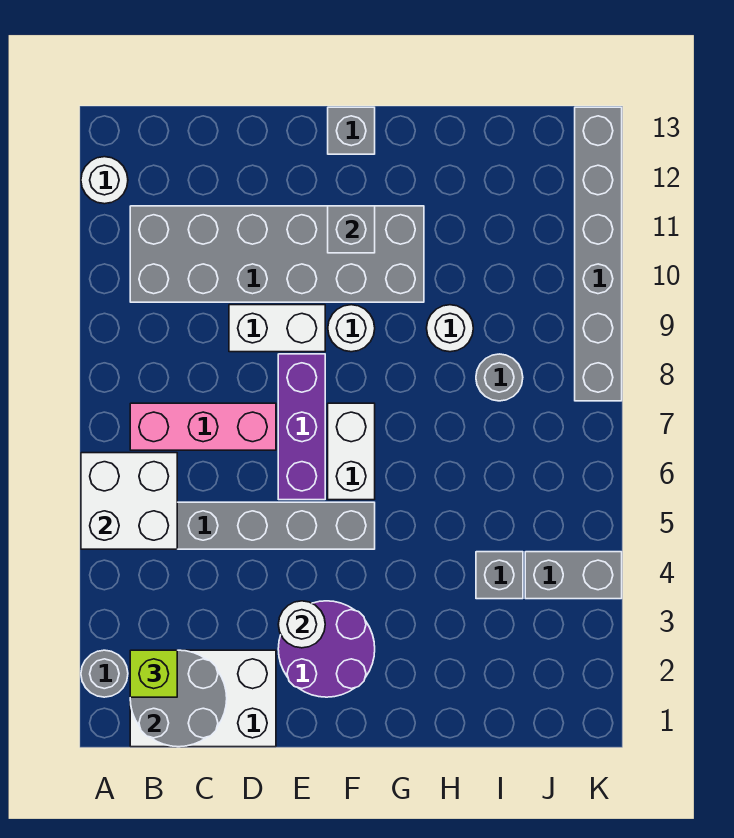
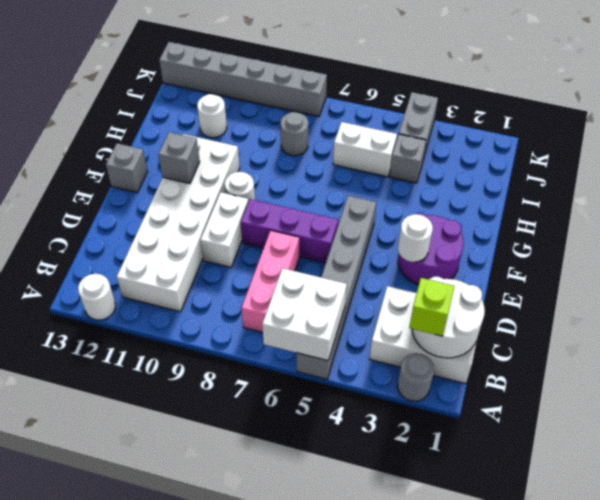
white 2x3 brick [130,650,276,747] -> white 2x3 brick turned to [370,286,477,384]
grey 2x2 round brick [130,650,227,747] -> white 2x2 round brick [412,277,485,358]
grey 2x6 brick [130,206,424,302] -> white 2x6 brick [117,134,240,312]
white 1x2 brick [328,403,375,500] -> white 1x2 brick moved to [333,122,397,177]
white 1x1 round brick [427,305,473,352] -> white 1x1 round brick moved to [197,94,227,138]

